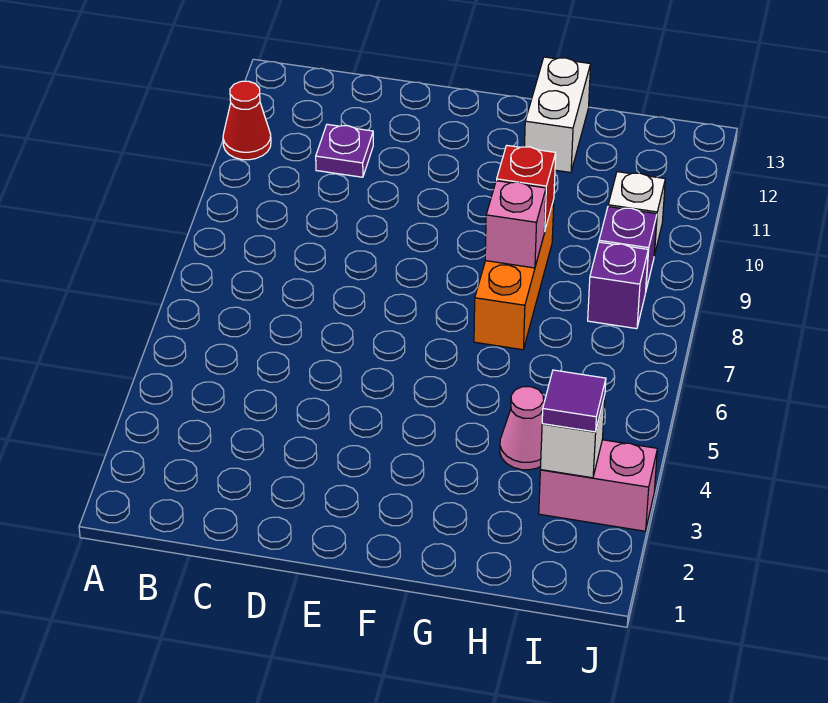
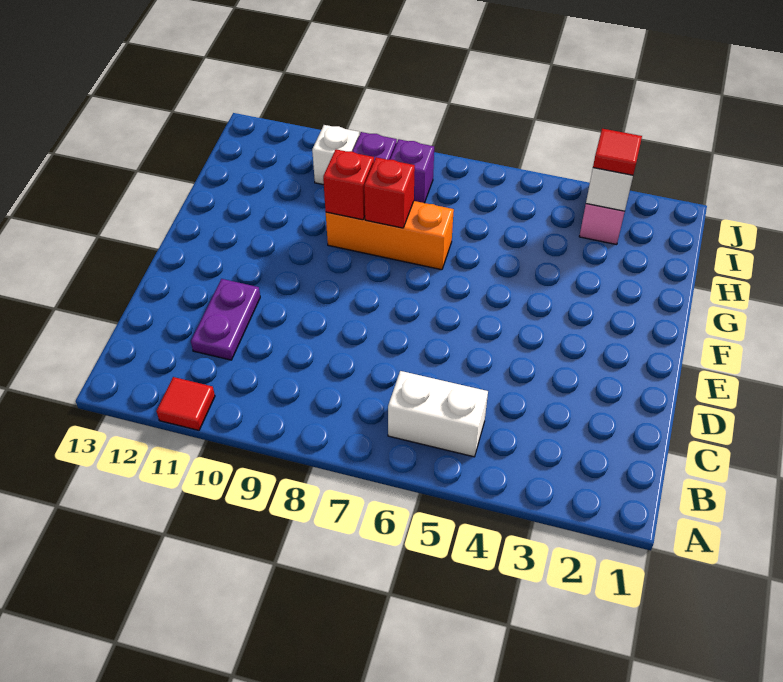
red 1x1 cone [223,81,271,160] -> red 1x1 tile [156,377,215,430]
purple 1x1 plate [316,124,373,177] -> purple 1x2 plate [191,279,260,360]
pink 1x1 brick [485,181,546,268] -> red 1x1 brick [364,157,415,228]
white 1x2 brick [525,57,591,172] -> white 1x2 brick moved to [388,371,488,457]
pink 1x1 cone [500,387,544,470] -> none
purple 1x1 tile [542,370,606,432] -> red 1x1 tile [593,129,642,175]

